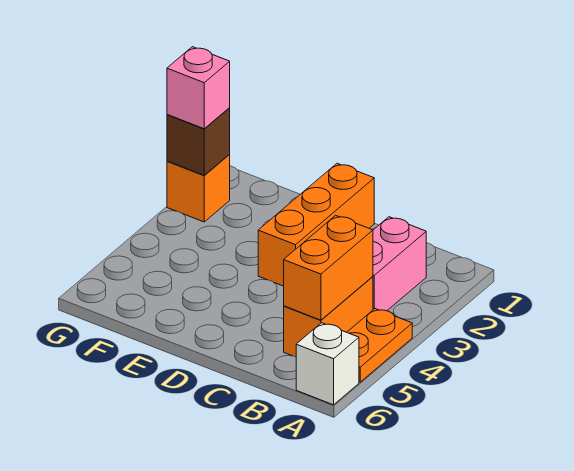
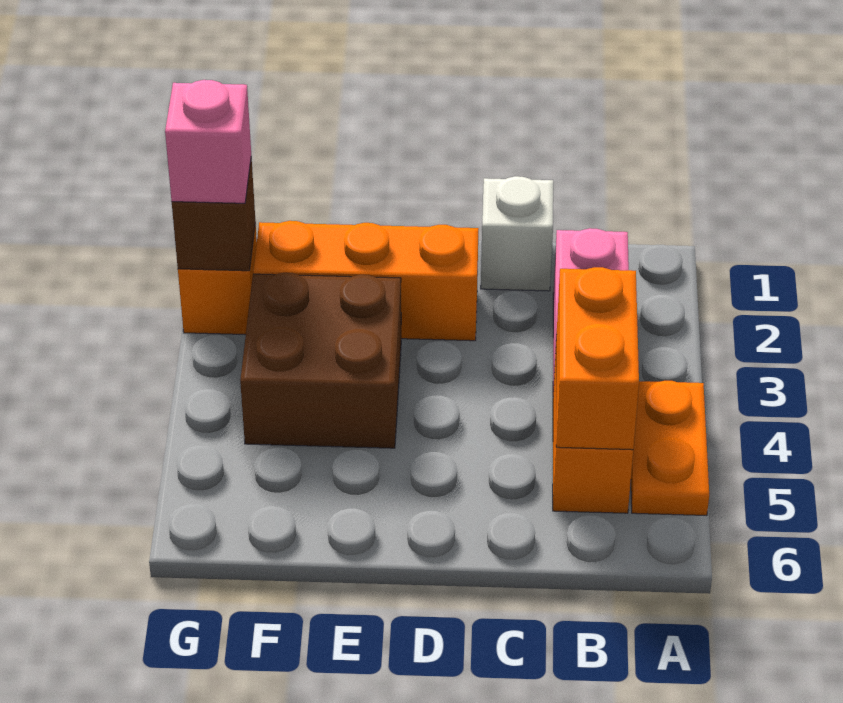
white 1x1 brick [296,323,359,405] -> white 1x1 brick moved to [481,176,553,291]
orange 1x3 brick [258,163,374,286] -> orange 1x3 brick turned to [253,221,479,341]
none -> brown 2x2 brick [240,273,401,448]

